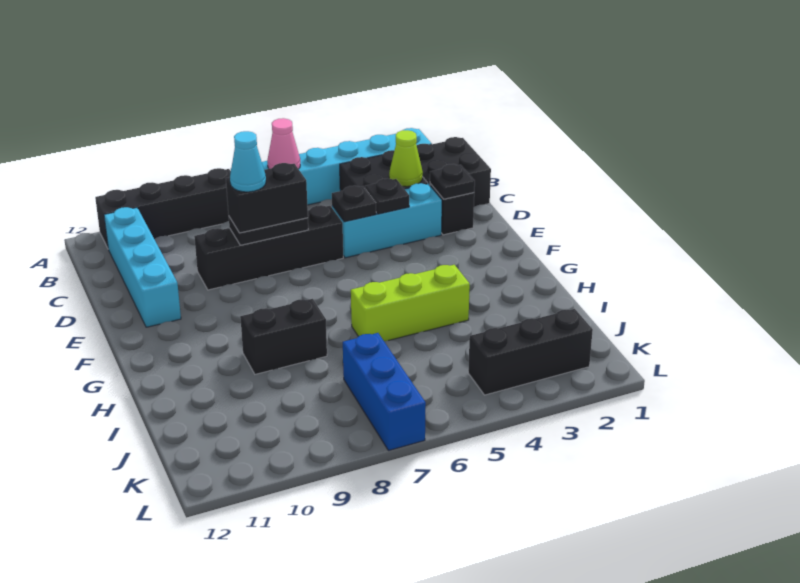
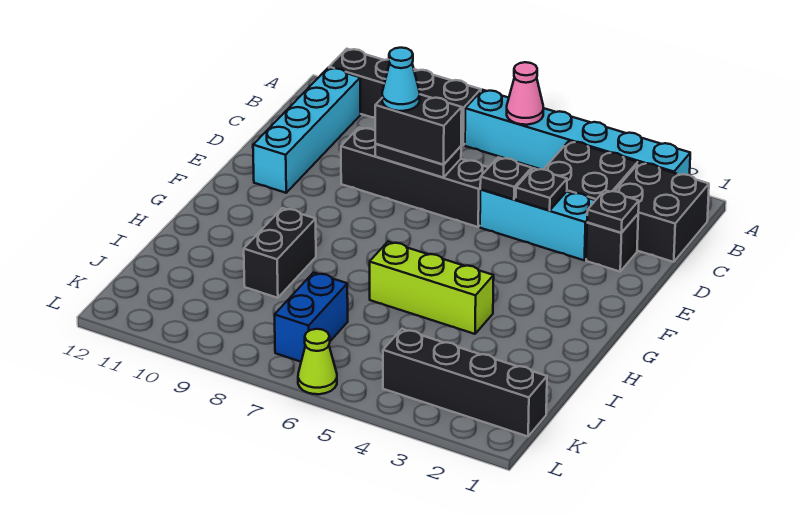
lime 1x1 cone [389,130,423,187] -> lime 1x1 cone moved to [298,329,337,394]
black 1x2 brick [240,299,327,374] -> black 1x2 brick turned to [244,208,316,298]
blue 1x3 brick [343,333,426,451] -> blue 1x2 brick [275,273,348,362]
black 1x3 brick [468,309,593,395] -> black 1x4 brick [383,329,547,436]

